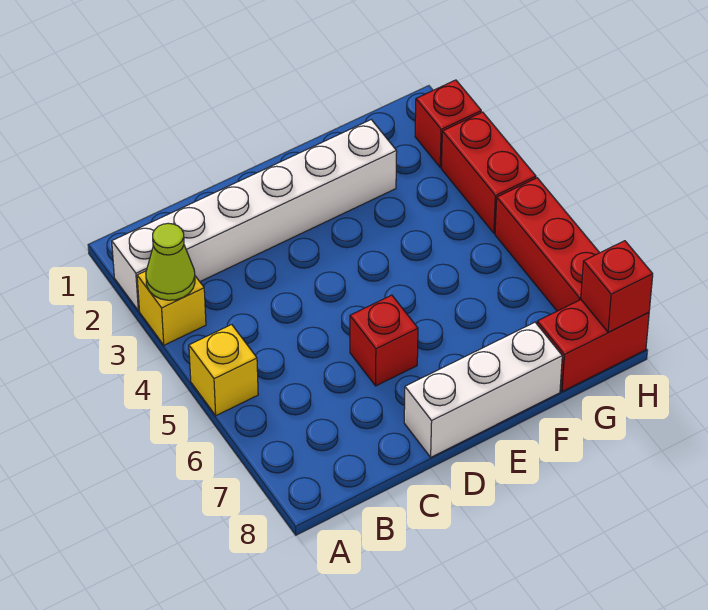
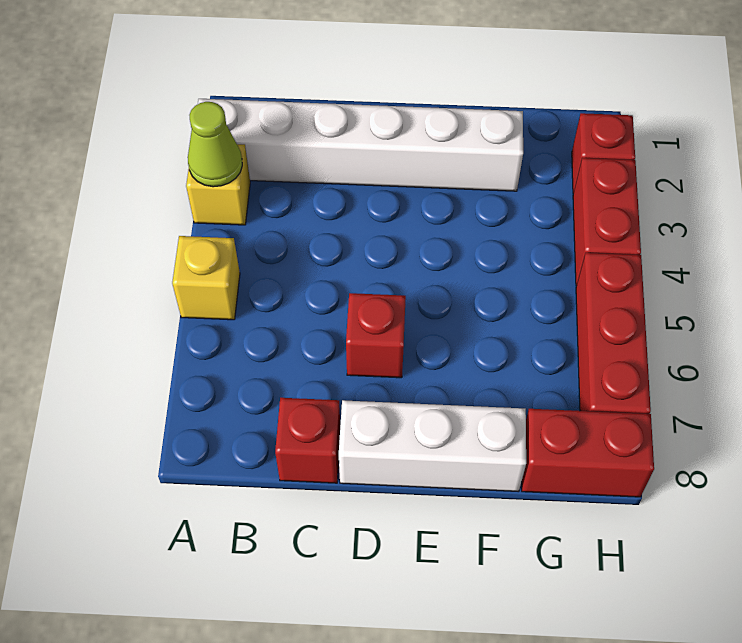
red 1x1 brick [581,241,653,333] -> red 1x1 brick moved to [275,398,340,483]

